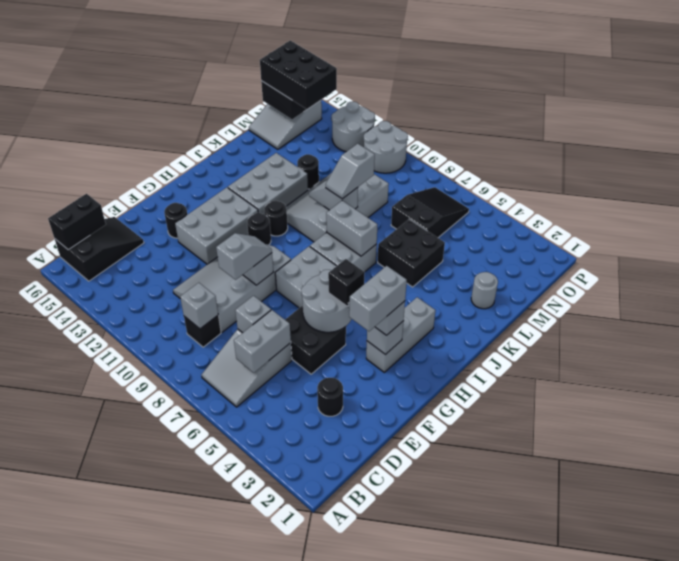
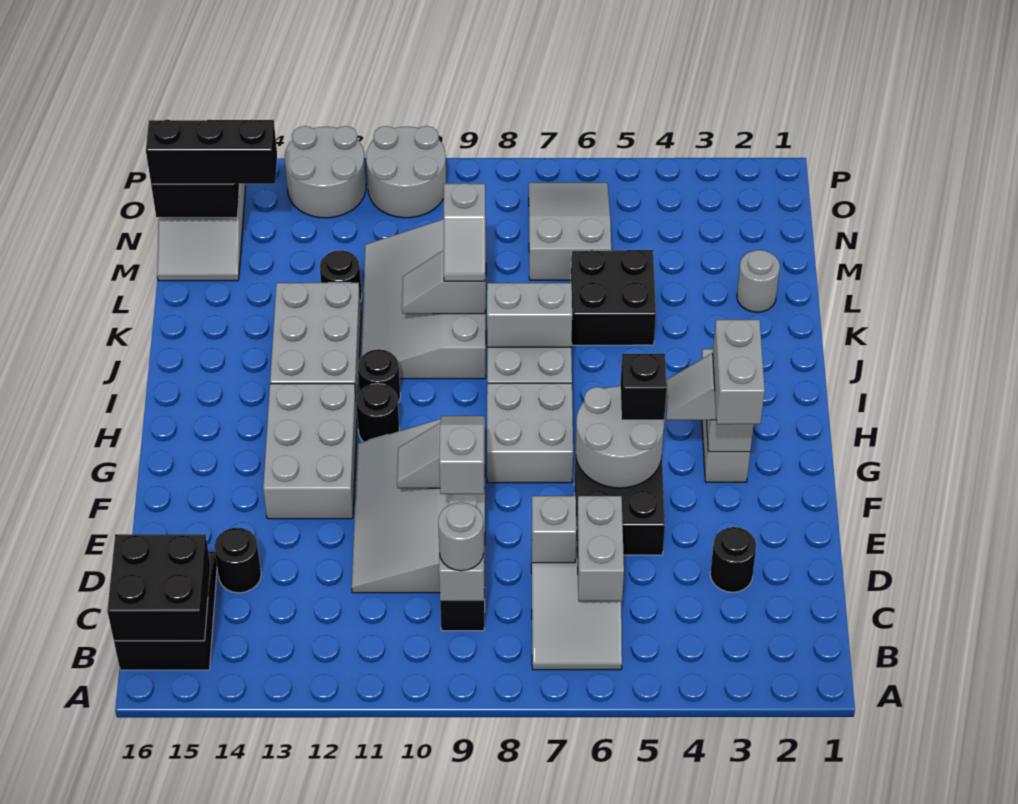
black 1x2 brick [48,194,106,250] -> black 2x2 brick [107,534,210,641]
none -> grey 1x1 round brick [438,502,484,571]
black 1x1 round brick [164,203,188,238] -> black 1x1 round brick moved to [214,527,261,593]
black 2x3 slope [391,187,469,238] -> grey 2x3 slope [529,183,611,280]
black 2x3 brick [260,41,337,109] -> black 1x3 brick [146,120,277,184]

